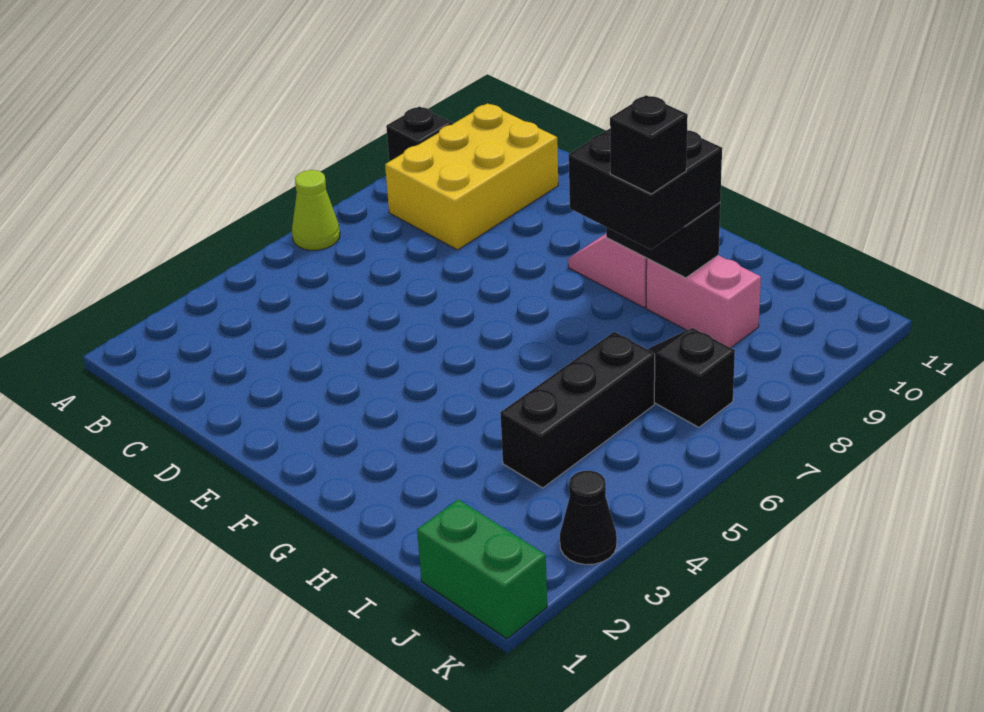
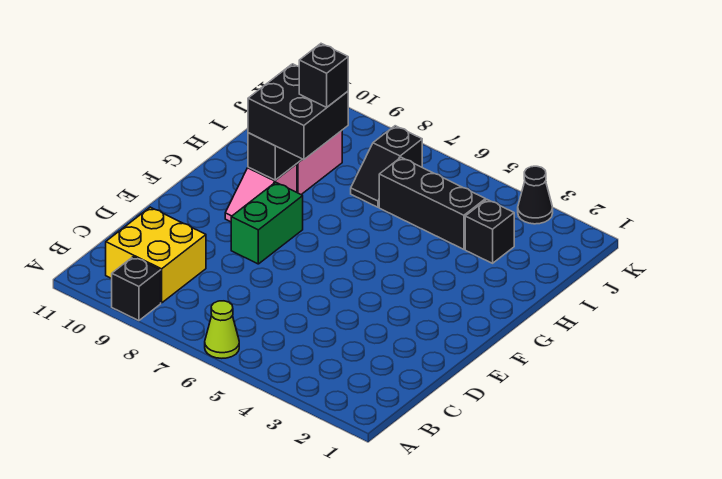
yellow 2x3 brick [385,103,558,250] -> yellow 2x2 brick [106,207,206,303]
none -> black 1x1 brick [465,200,514,263]
green 1x2 brick [417,499,547,639] -> green 1x2 brick moved to [231,182,303,264]

